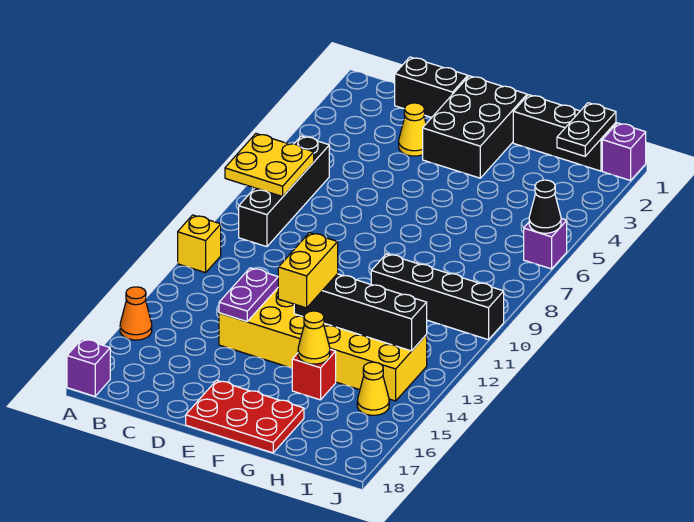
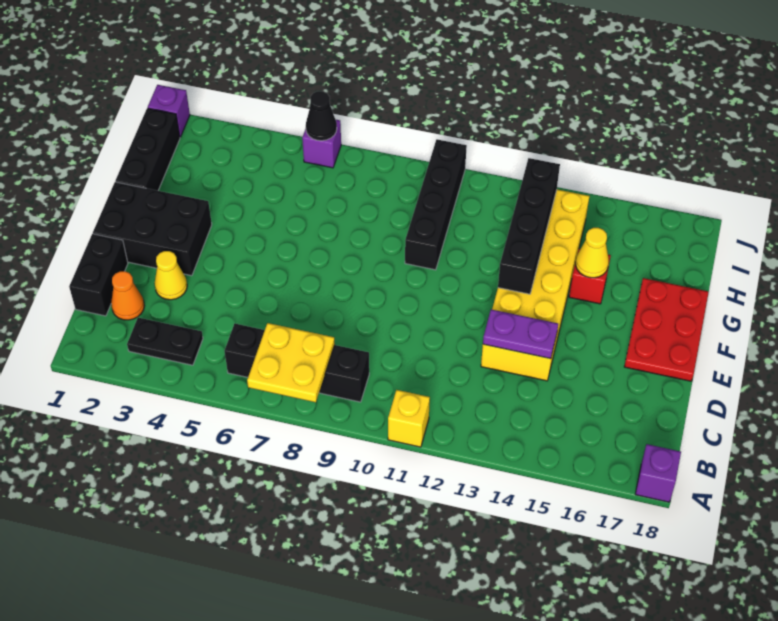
orange 1x1 cone [120,287,152,340] -> orange 1x1 cone moved to [111,271,144,320]
yellow 1x2 brick [278,233,338,308] -> none
black 1x2 plate [557,103,616,156] -> black 1x2 plate moved to [127,318,203,365]
yellow 1x1 cone [357,362,389,415] -> none

